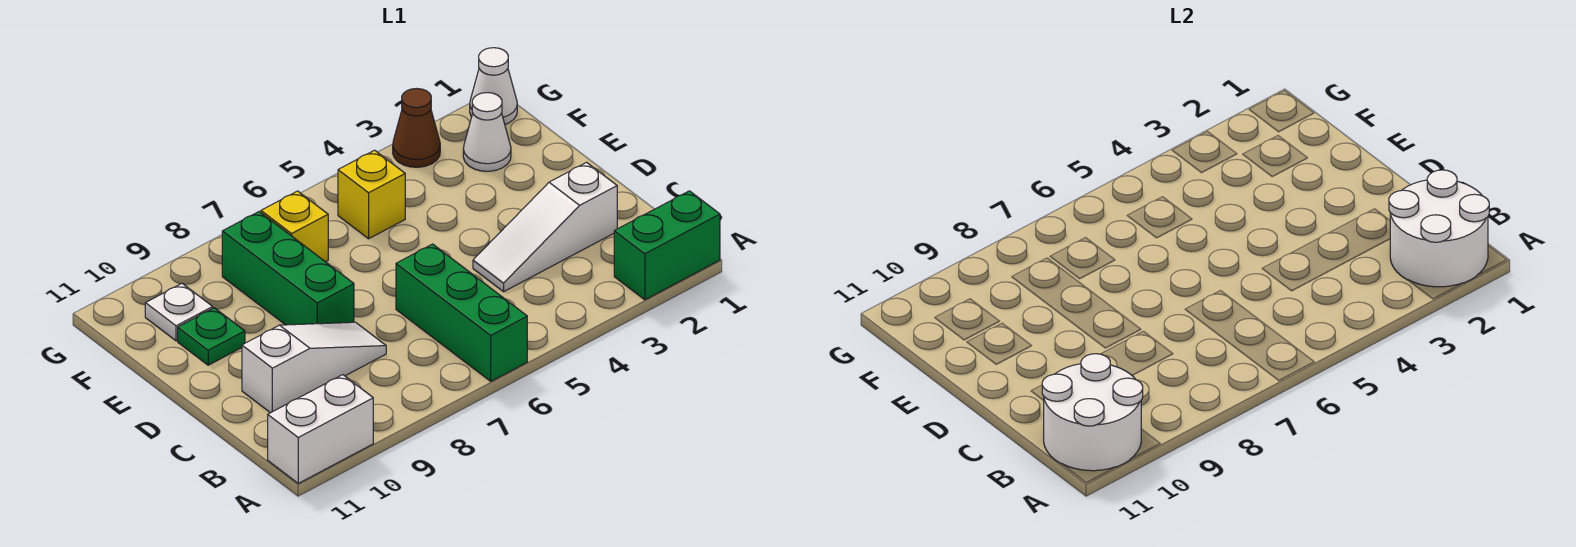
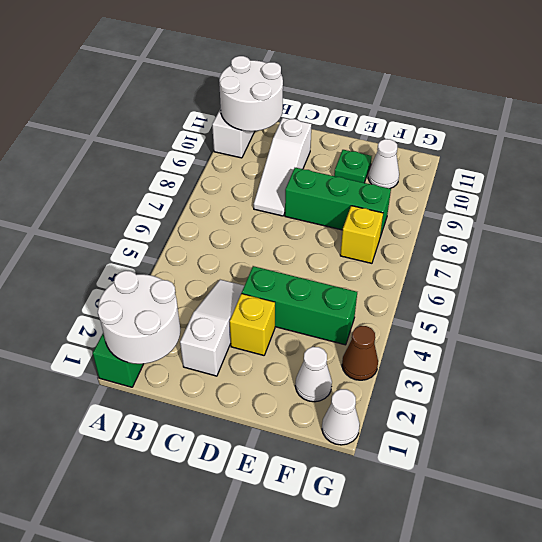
green 1x3 brick [396,244,527,381] -> green 1x3 brick moved to [242,266,357,345]
yellow 1x1 brick [338,150,405,239] -> yellow 1x1 brick moved to [230,294,275,355]
white 1x1 plate [145,284,213,341] -> white 1x1 cone [368,139,399,189]

